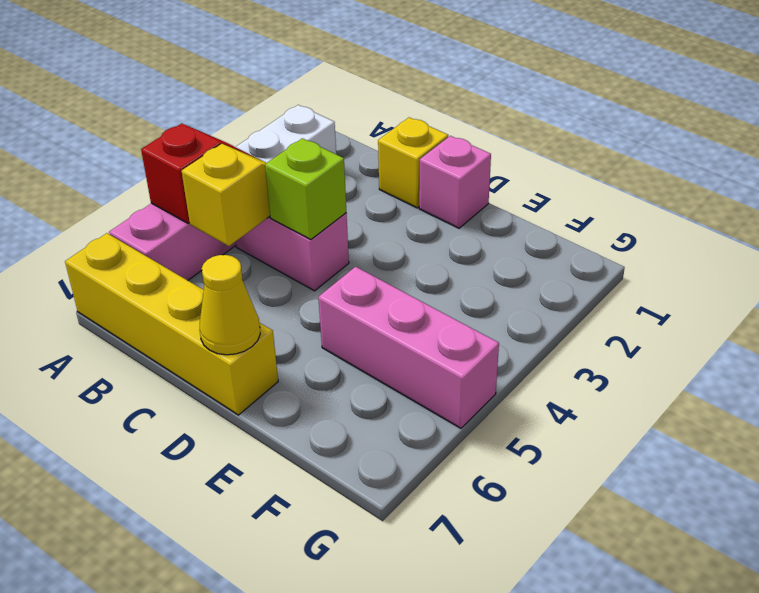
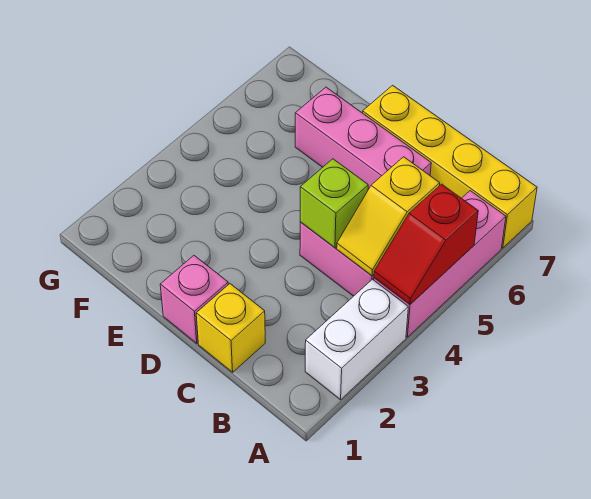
yellow 1x1 cone [200,255,260,355] -> none
pink 1x3 brick [318,267,499,428] -> pink 1x3 brick moved to [295,87,431,190]

